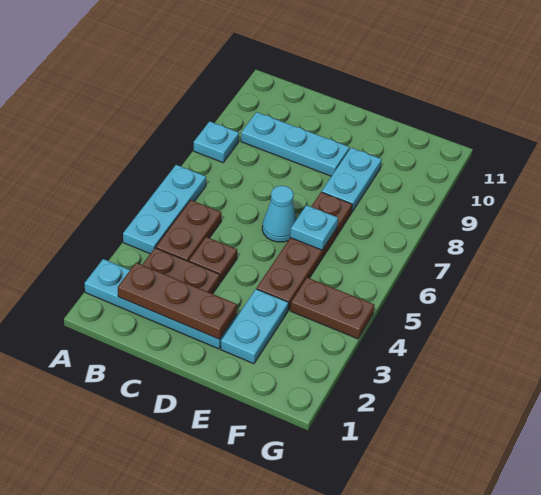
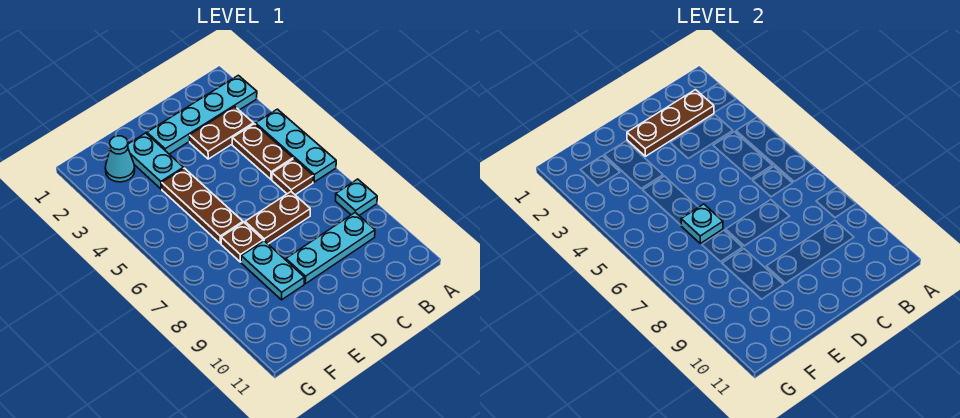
brown 1x1 plate [189,237,237,283] -> brown 1x1 plate moved to [272,159,313,195]
cyan 1x1 cone [262,186,297,242] -> cyan 1x1 cone moved to [105,136,135,182]
brown 1x2 plate [290,278,375,339] -> brown 1x2 plate moved to [245,192,310,244]

